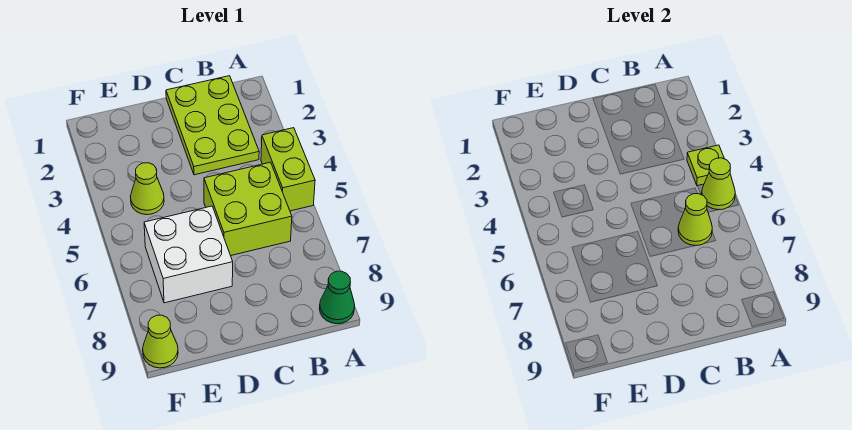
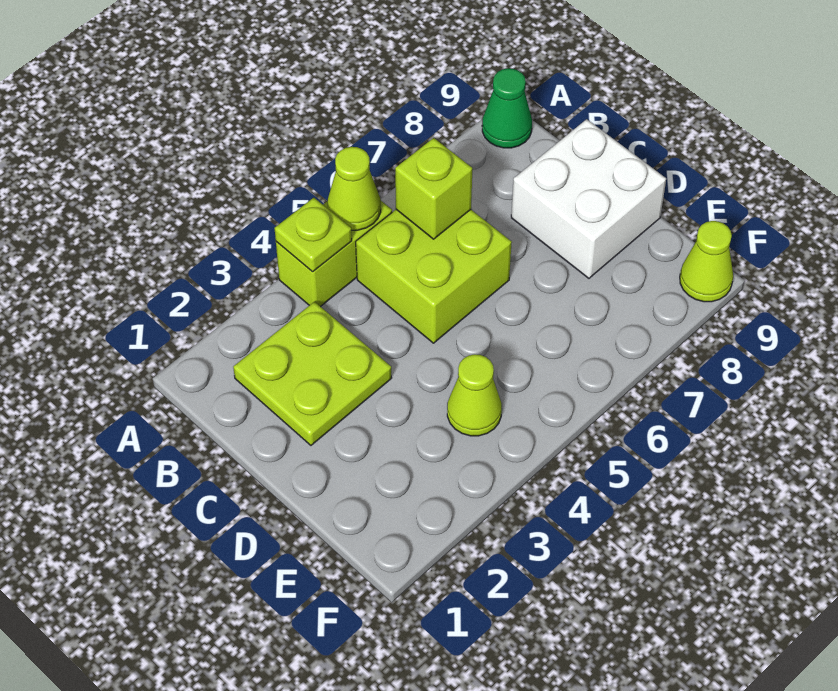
lime 2x3 plate [166,76,259,175] -> lime 2x2 plate [233,302,391,445]
lime 1x1 cone [678,194,712,246] -> lime 1x1 brick [395,138,472,239]
white 2x2 brick [144,206,233,303] -> white 2x2 brick moved to [511,119,666,278]

